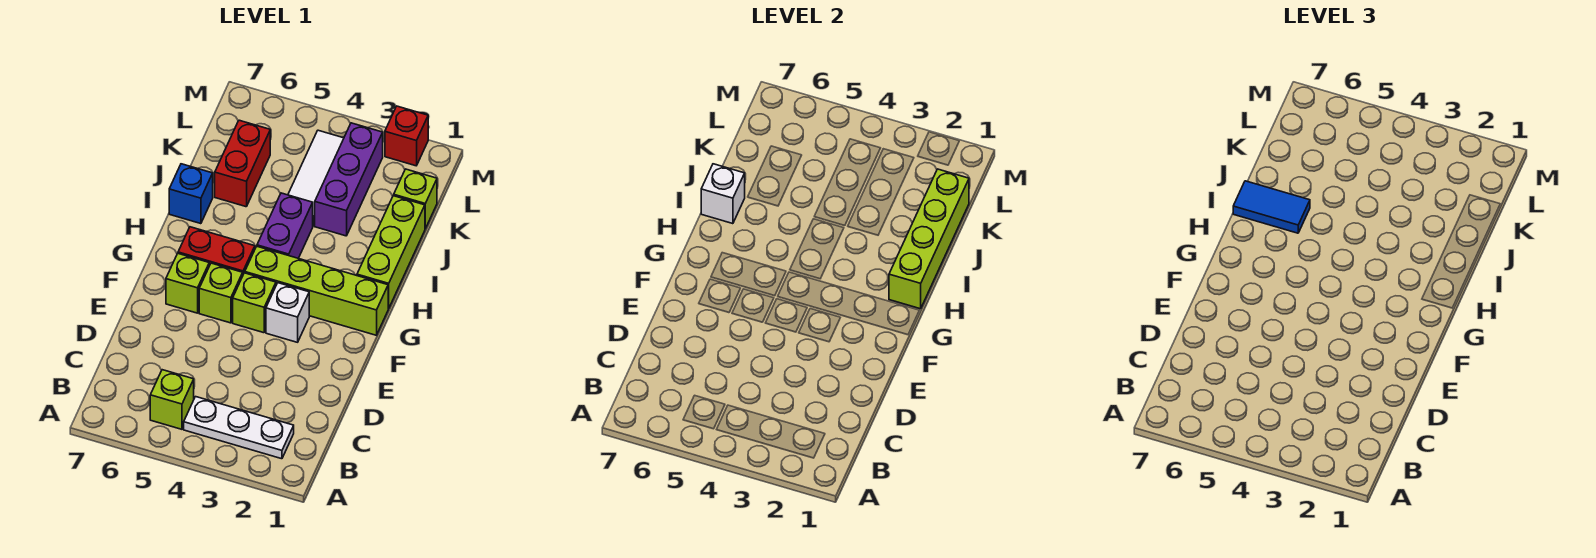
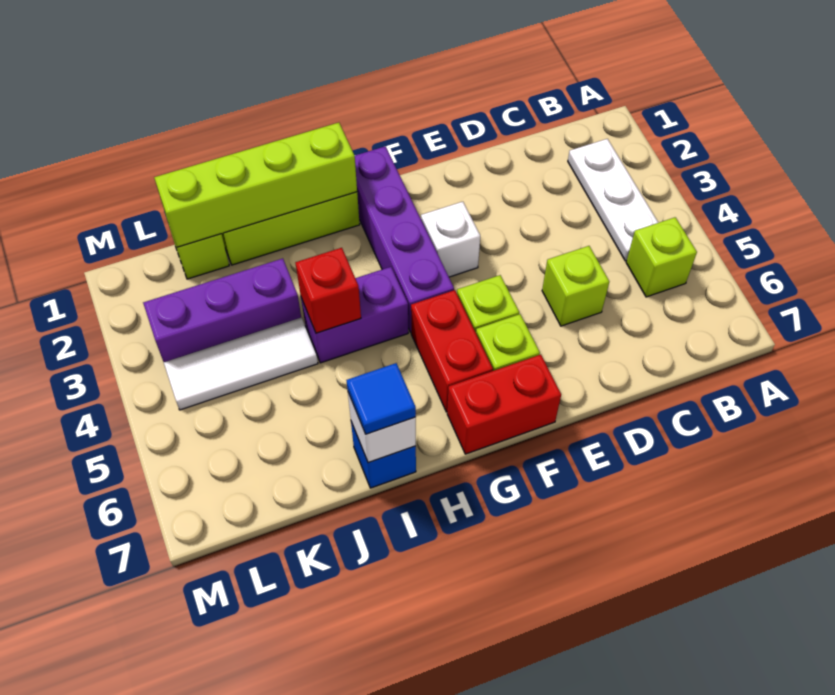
lime 1x1 brick [233,273,276,333] -> lime 1x1 brick moved to [542,246,609,326]
lime 1x4 brick [245,247,389,335] -> purple 1x4 brick [355,146,454,332]
blue 1x2 tile [1233,181,1310,233] -> blue 1x1 tile [347,363,416,434]
red 1x2 brick [215,120,270,207] -> red 1x2 brick moved to [447,355,561,454]
red 1x1 brick [385,106,428,166] -> red 1x1 brick moved to [295,248,361,333]

